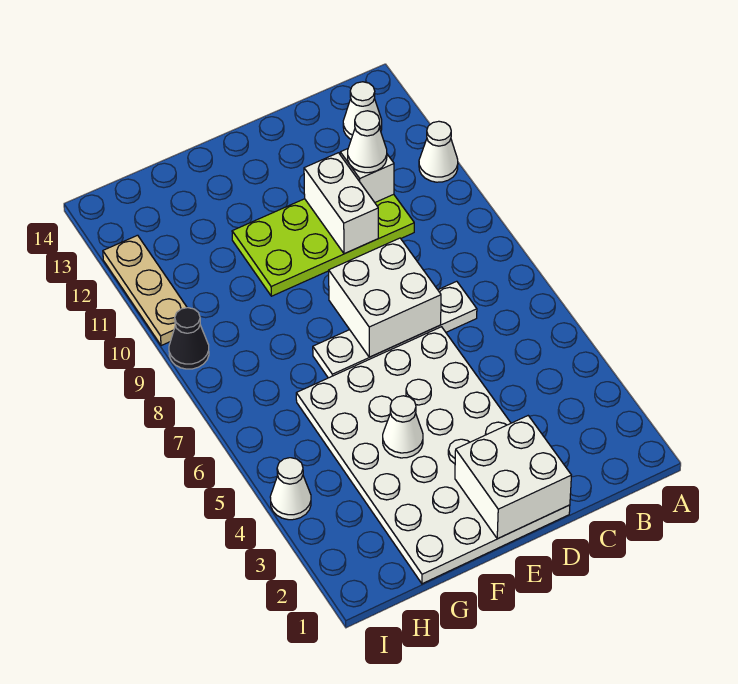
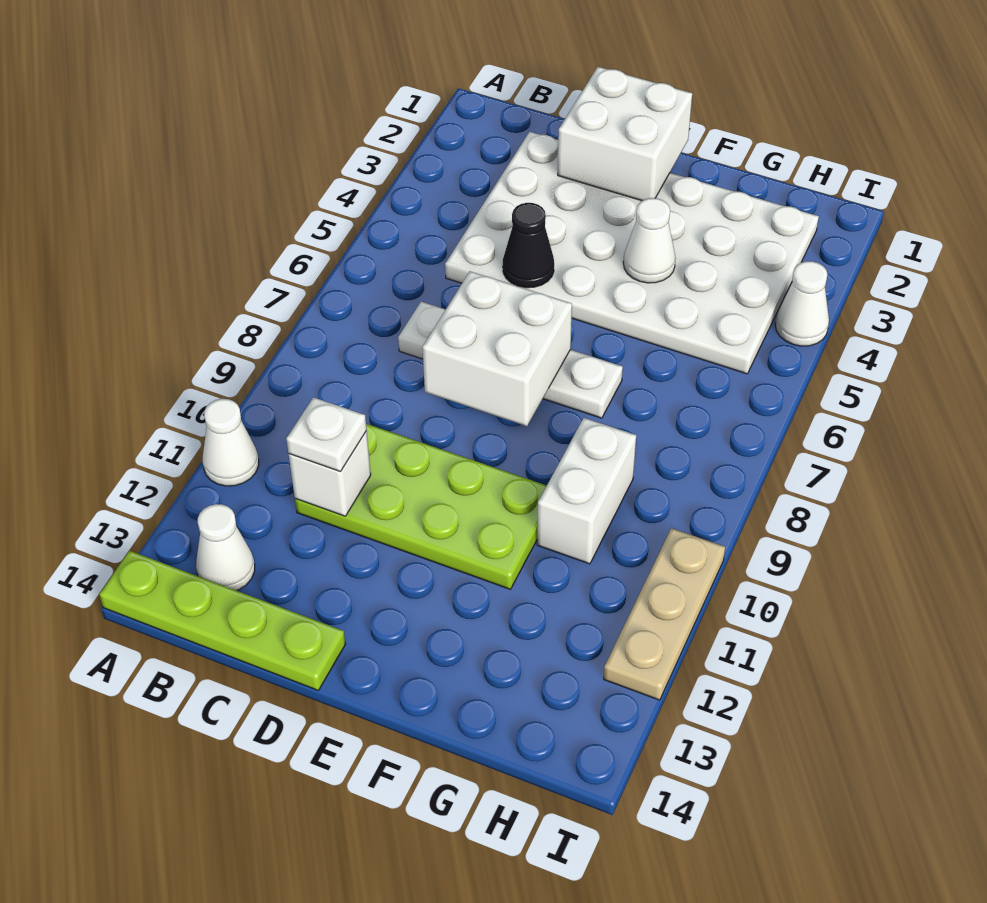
none -> lime 1x4 plate [99,551,346,690]
white 1x1 cone [348,111,387,173] -> white 1x1 plate [286,397,367,472]
white 4x6 plate [296,327,570,584] -> white 4x6 plate turned to [445,132,819,374]
white 1x2 brick [304,153,378,254] -> white 1x2 brick moved to [537,418,636,564]
black 1x1 cone [169,308,209,369] -> black 1x1 cone moved to [503,203,554,288]

